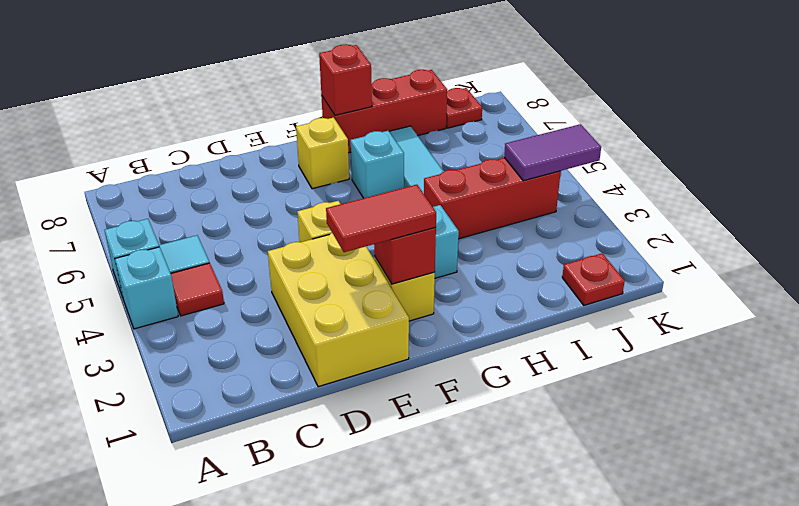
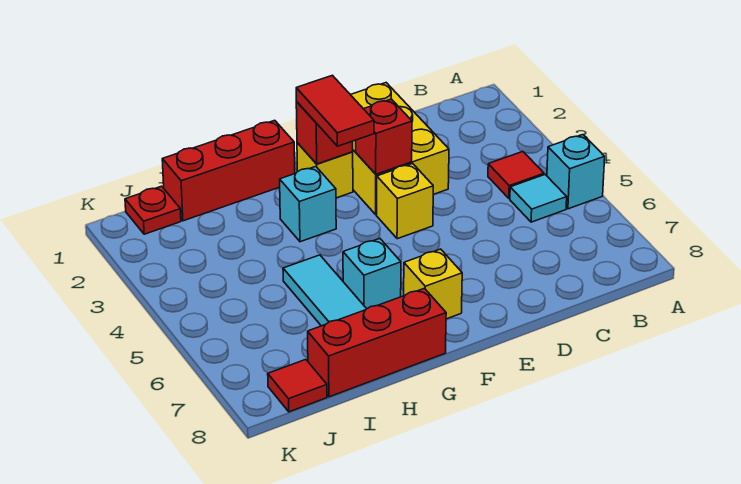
cyan 1x1 brick [115,247,178,329] -> none
red 1x2 tile [326,185,436,252] -> red 1x2 tile turned to [296,75,374,146]
red 1x1 brick [319,44,372,115] -> red 1x1 brick moved to [356,99,412,174]
red 1x3 brick [424,158,561,239] -> red 1x3 brick moved to [162,120,295,221]
purple 1x2 tile [504,124,601,181] -> none
red 1x1 plate [446,88,482,128] -> red 1x1 tile [268,360,327,412]

